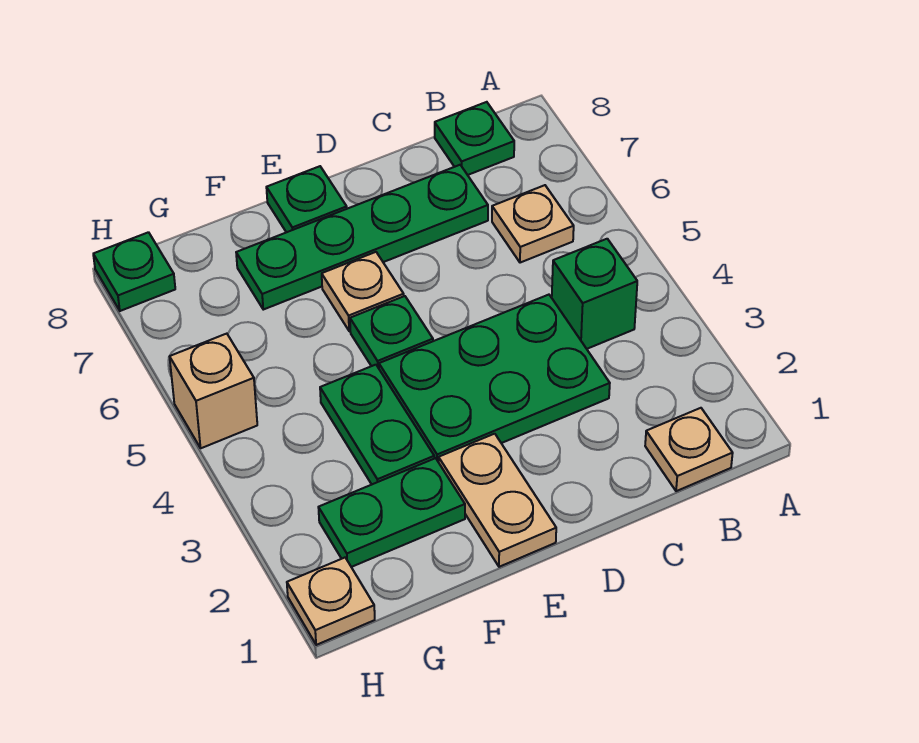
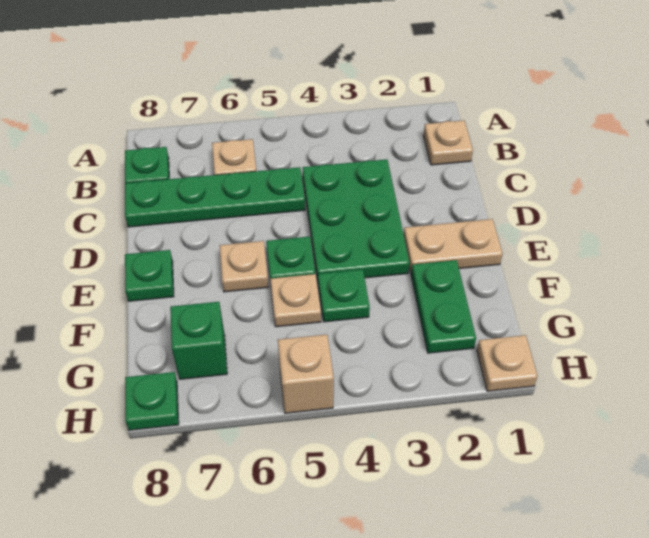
green 1x1 brick [552,239,637,349] -> green 1x1 brick moved to [170,302,227,379]
green 1x4 plate [236,165,488,310] -> green 1x4 plate turned to [125,167,305,227]
green 1x2 plate [320,365,434,484] -> green 1x1 plate [318,269,370,322]
none -> tan 1x1 plate [270,274,321,327]

